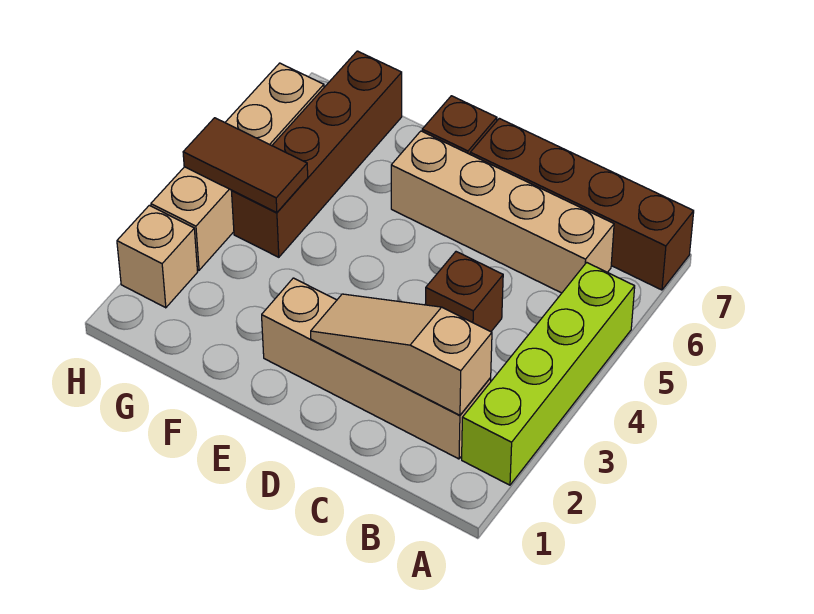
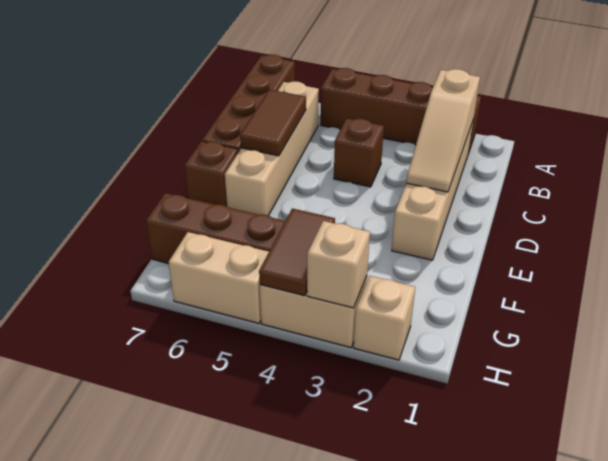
lime 1x4 brick [462,262,635,485] -> brown 1x4 brick [320,68,481,154]
none -> brown 1x2 tile [240,90,306,156]
none -> tan 1x1 brick [307,221,370,308]

